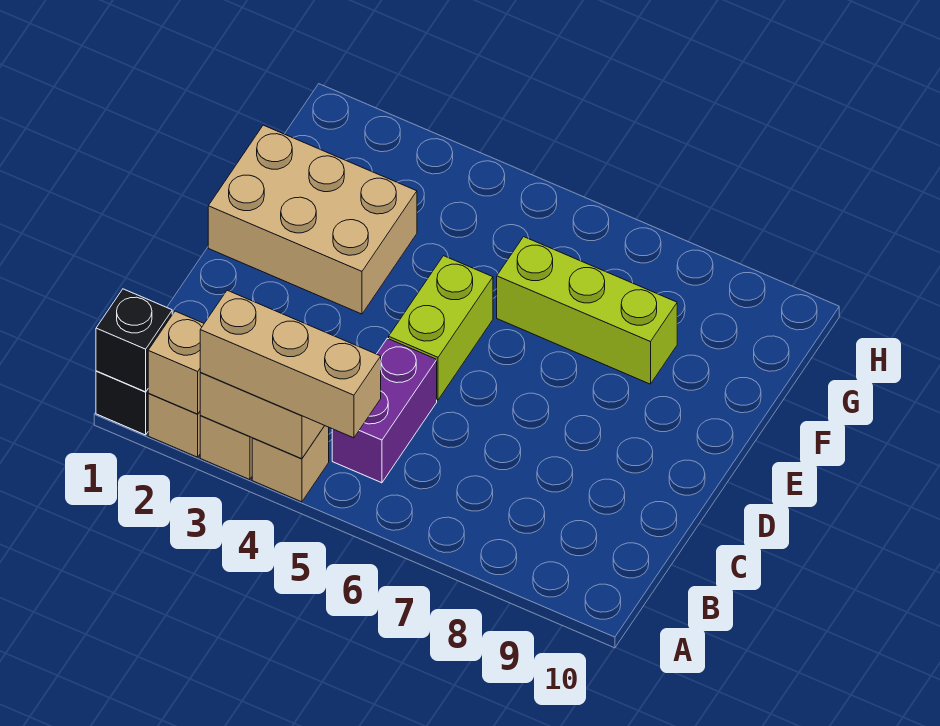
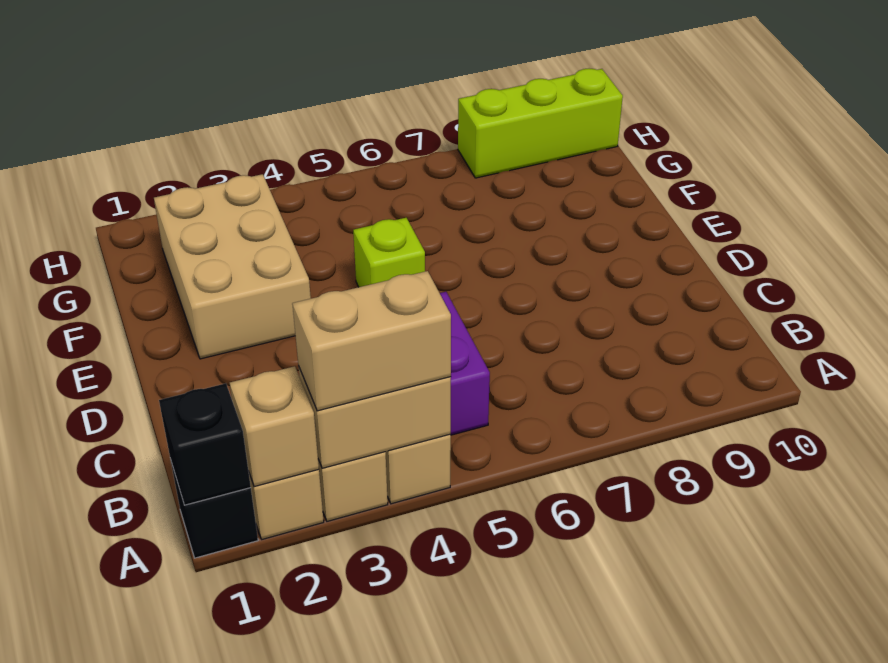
tan 1x3 brick [200,290,381,438] -> tan 1x2 brick [292,271,451,411]
lime 1x2 brick [389,256,493,400] -> lime 1x1 brick [353,218,425,287]
tan 2x3 brick [208,125,417,314] -> tan 2x3 brick turned to [154,174,311,359]
lime 1x3 brick [497,237,677,384] -> lime 1x3 brick moved to [458,69,623,178]

